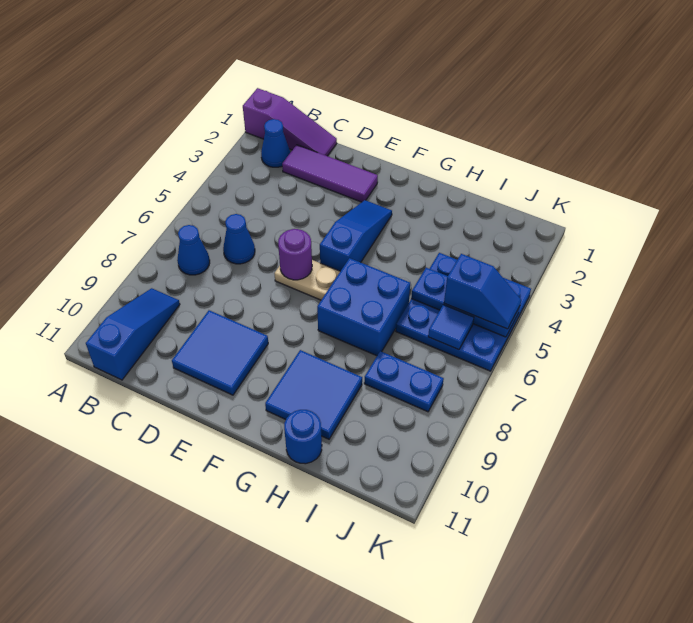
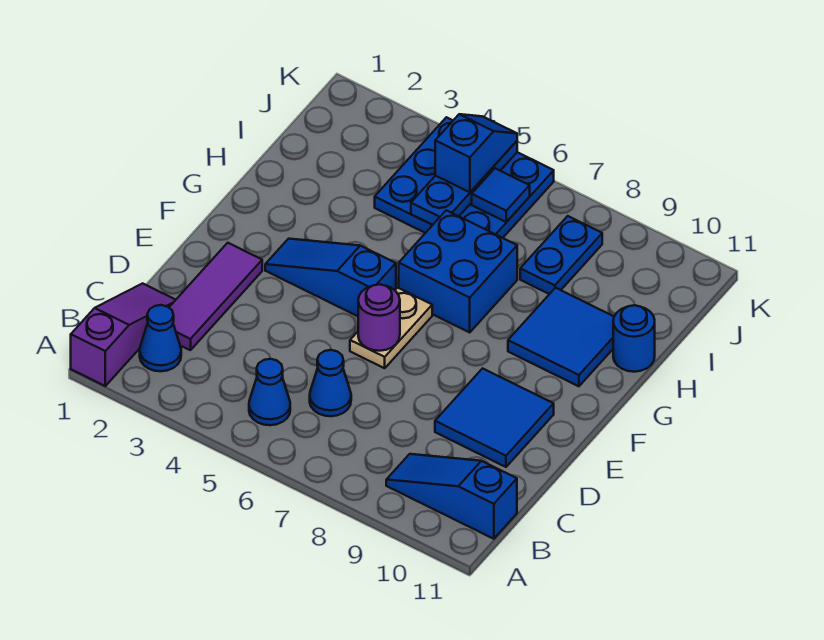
blue 1x1 cone [177,225,210,275] -> blue 1x1 cone moved to [249,359,290,425]

